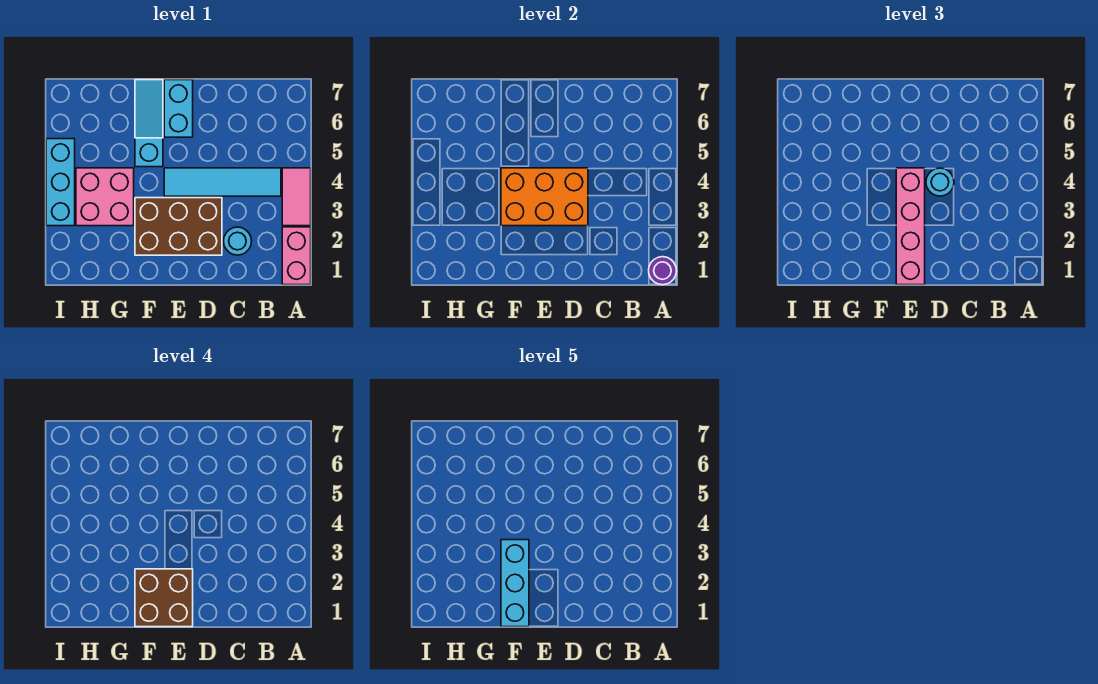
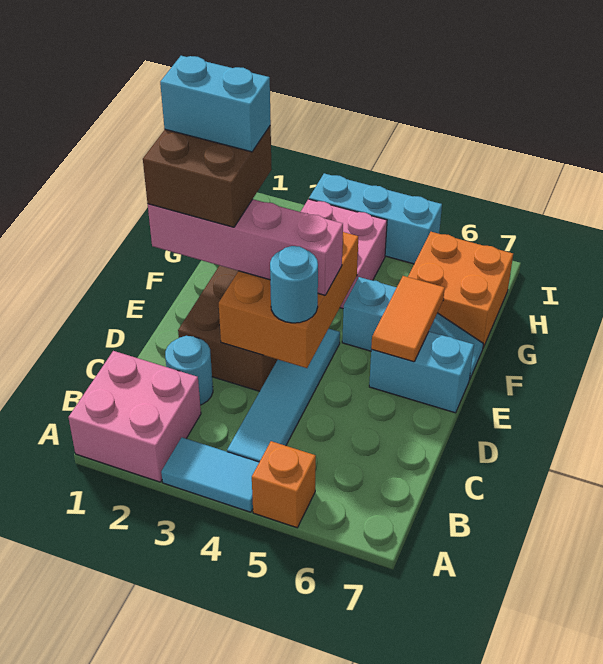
pink 1x2 brick [282,227,311,285] -> pink 2x2 brick [68,351,201,482]
purple 1x1 round brick [649,257,677,285] -> none
pink 1x2 tile [282,168,311,226] -> cyan 1x2 tile [161,437,259,512]
none -> orange 1x1 brick [252,441,316,528]
none -> orange 1x2 tile [371,276,445,362]
cyan 1x3 brick [501,540,529,627] -> cyan 1x2 brick [160,56,271,152]
none -> orange 2x2 brick [408,232,513,348]

